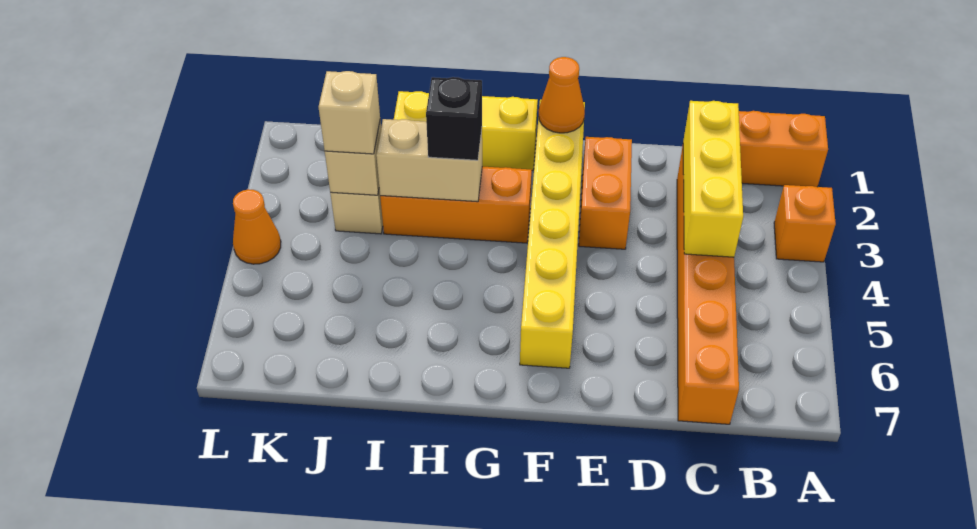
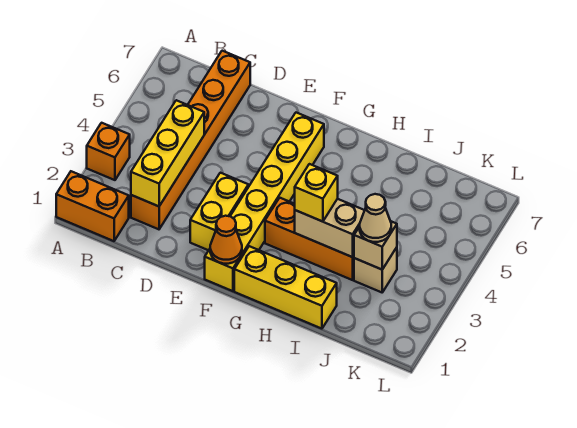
orange 1x2 brick [579,137,632,249] -> yellow 1x2 brick [190,173,248,250]
black 1x1 brick [426,77,482,160] -> yellow 1x1 brick [295,164,338,222]
tan 1x1 brick [319,71,380,154] -> tan 1x1 cone [360,194,391,242]
orange 1x1 cone [233,189,281,264] -> none

